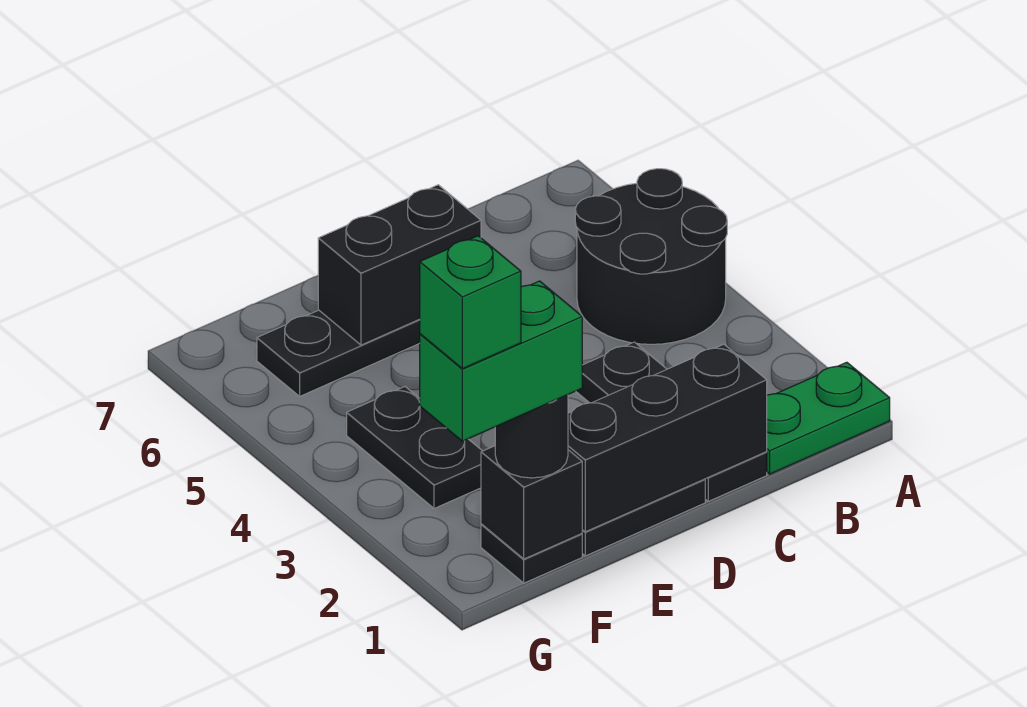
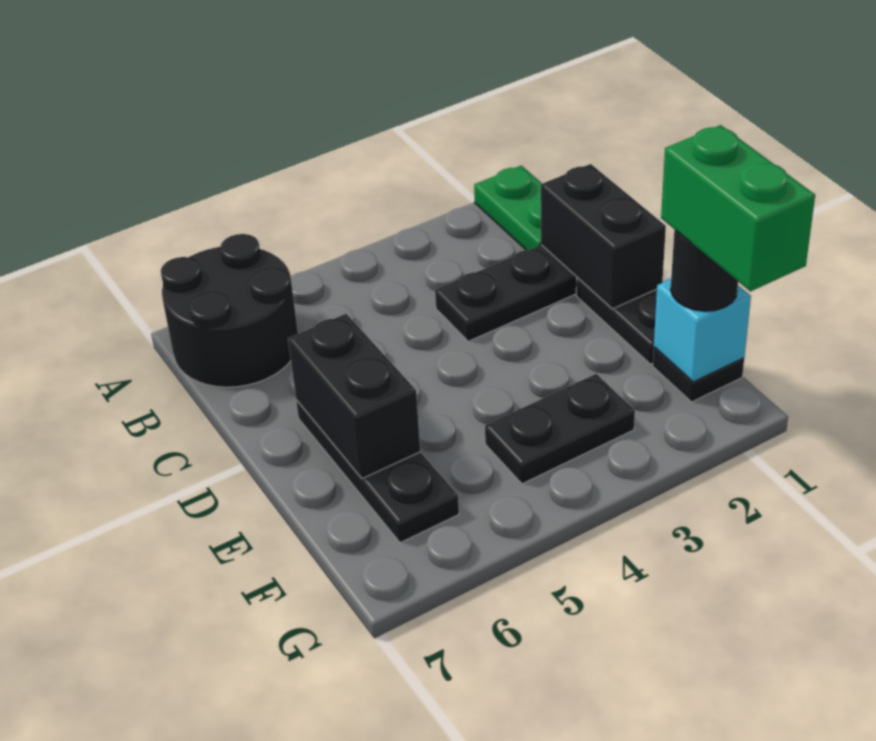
black 2x2 round brick [575,169,727,344] -> black 2x2 round brick moved to [161,234,298,387]
black 1x3 brick [568,344,767,532] -> black 1x2 brick [541,164,666,309]
black 1x1 brick [481,446,582,559] -> cyan 1x1 brick [654,279,751,382]
green 1x1 brick [420,236,521,369] -> none

